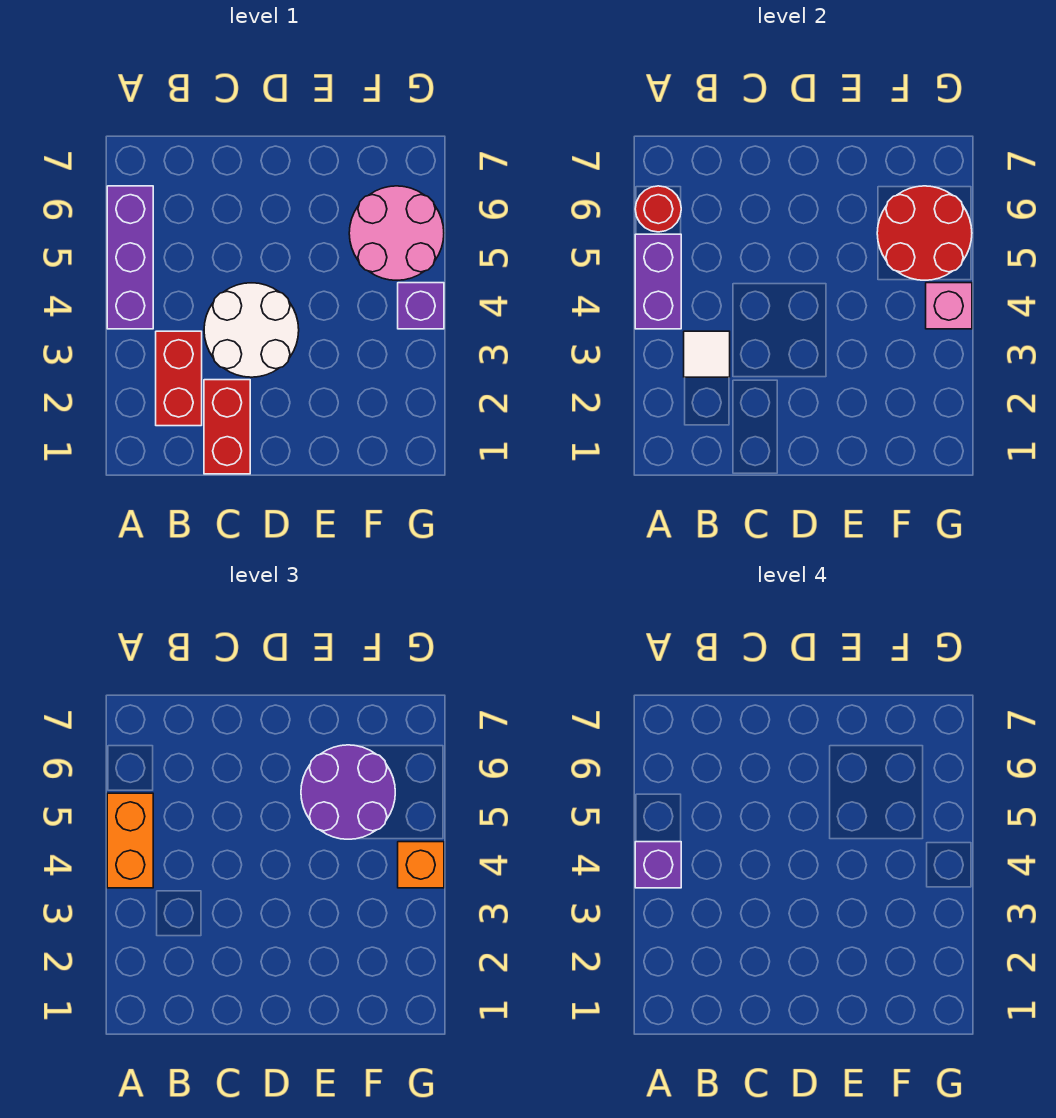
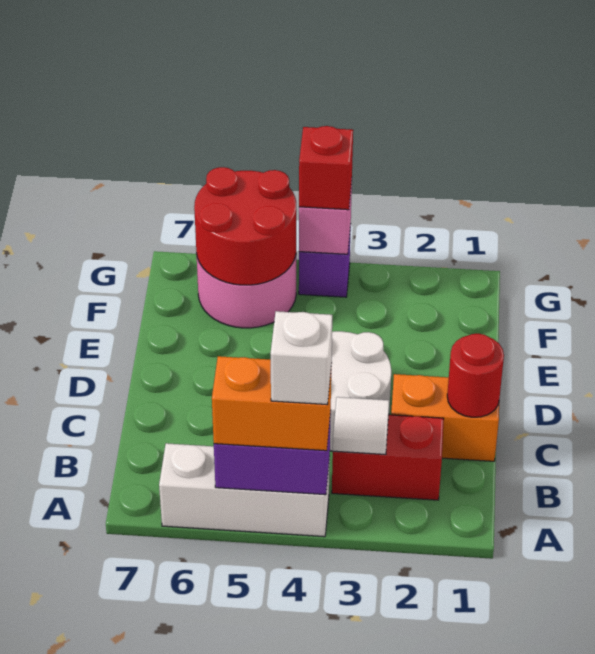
purple 1x3 brick [107,186,153,329] -> white 1x3 brick [159,443,330,537]
purple 1x1 brick [635,842,681,888] -> white 1x1 brick [271,311,332,405]
red 1x1 round brick [635,186,681,232] -> red 1x1 round brick moved to [447,334,504,417]
red 1x2 brick [204,380,250,474] -> orange 1x2 brick [391,374,499,461]
purple 2x2 round brick [301,745,395,839] -> none
orange 1x1 brick [398,842,444,888] -> red 1x1 brick [299,126,353,210]

